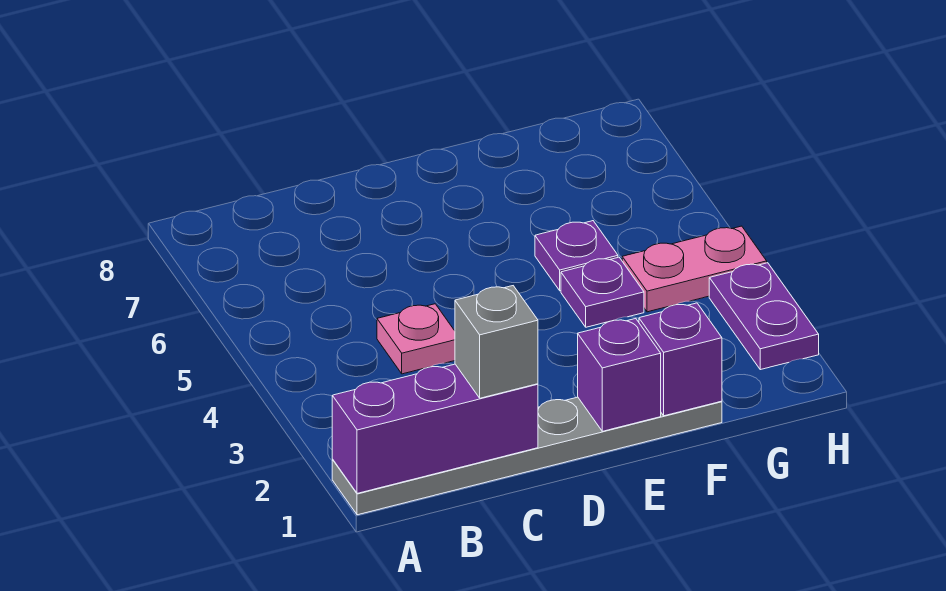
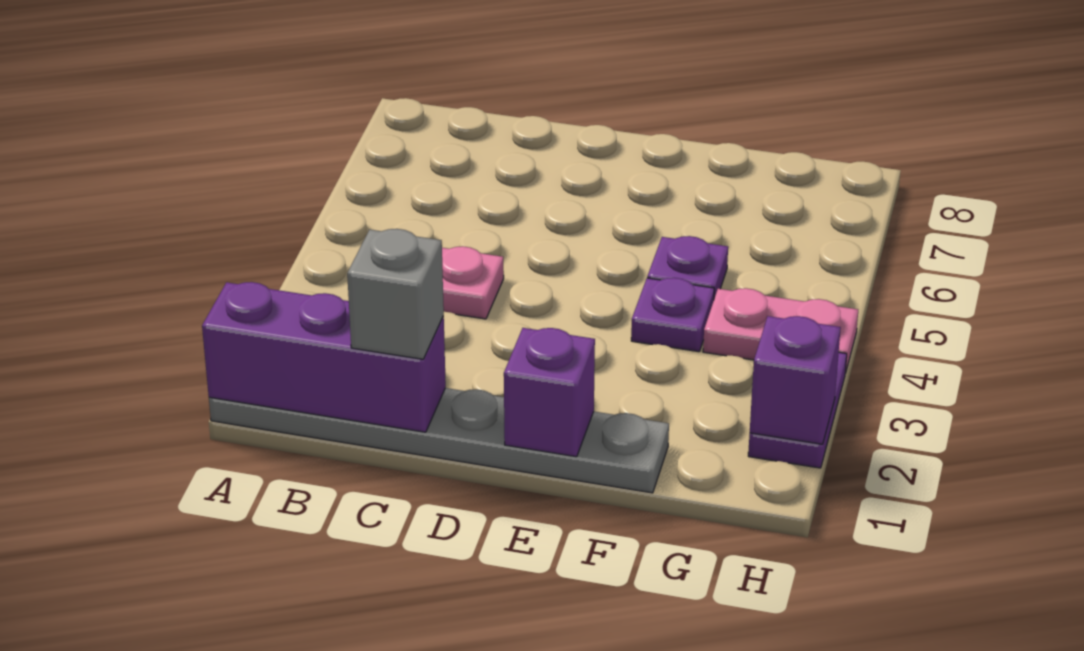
purple 1x1 brick [639,303,722,416] -> purple 1x1 brick moved to [750,316,841,444]

